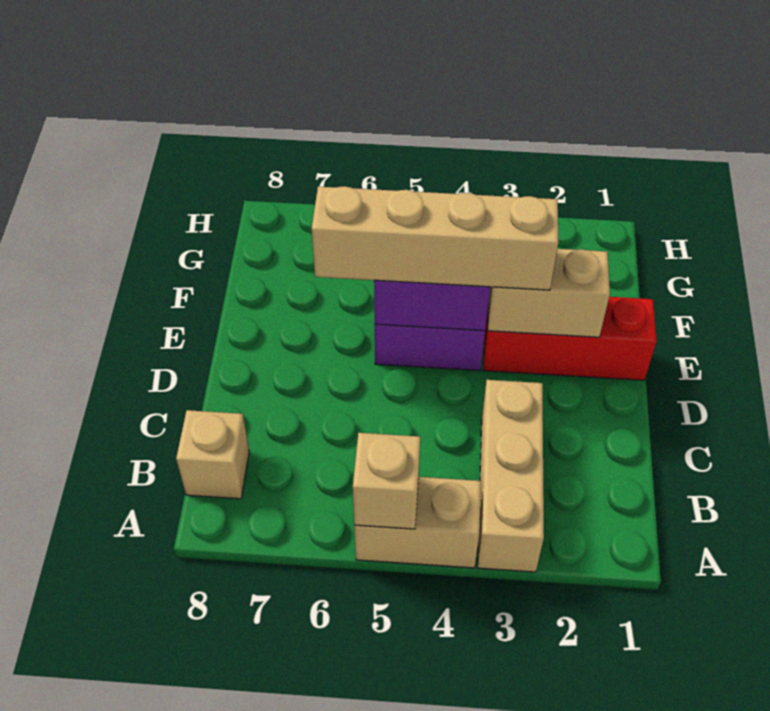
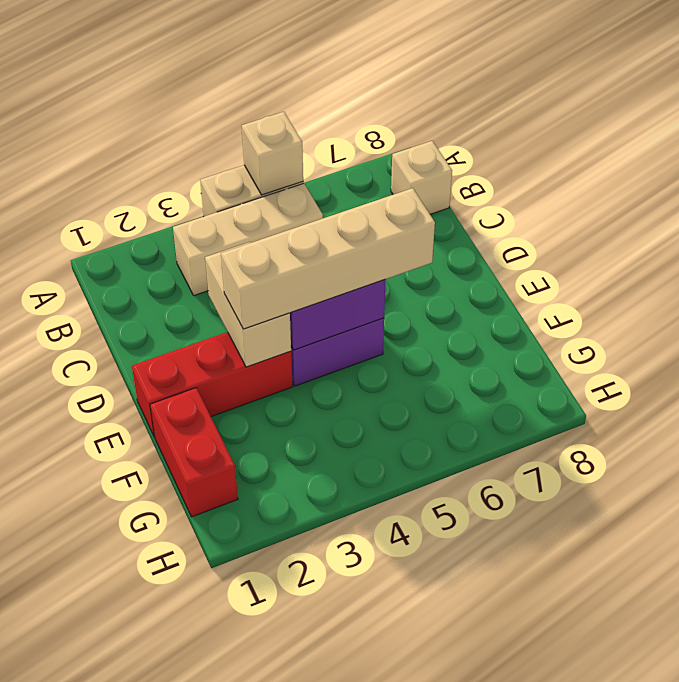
tan 1x3 brick [478,380,544,572] -> tan 1x3 brick turned to [173,183,323,296]
tan 1x2 brick [488,249,610,337] -> tan 1x2 brick turned to [205,242,291,367]
none -> red 1x2 brick [150,388,238,517]

